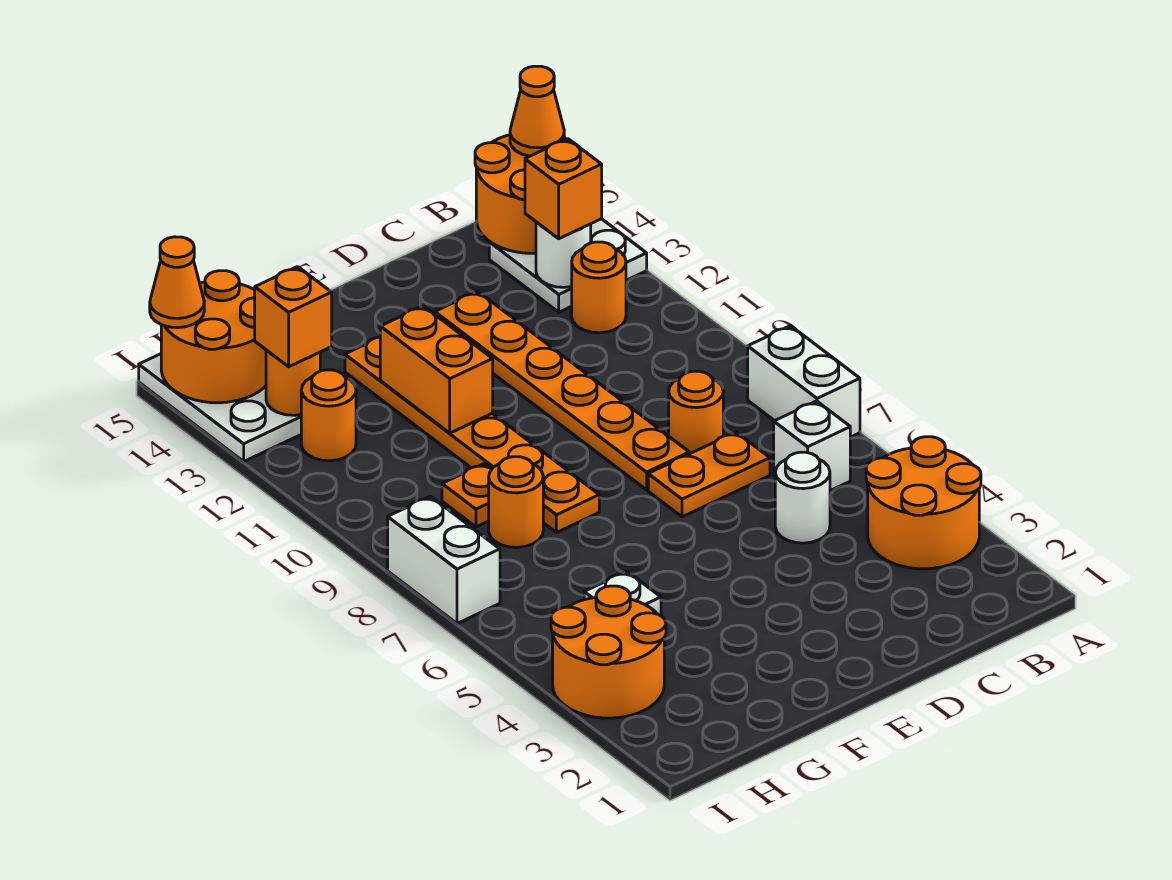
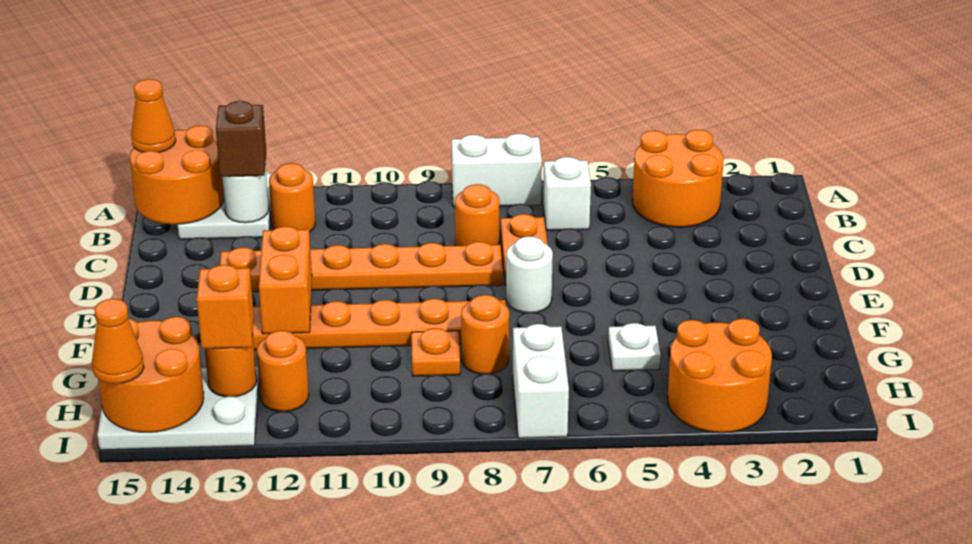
orange 1x1 brick [525,139,602,239] -> brown 1x1 brick [216,101,266,177]
white 1x1 round brick [775,452,830,543] -> white 1x1 round brick moved to [506,236,553,313]
orange 1x2 brick [380,306,493,433] -> orange 1x2 brick turned to [259,226,312,334]
white 1x2 brick [388,496,500,624] -> white 1x2 brick turned to [513,324,569,438]

